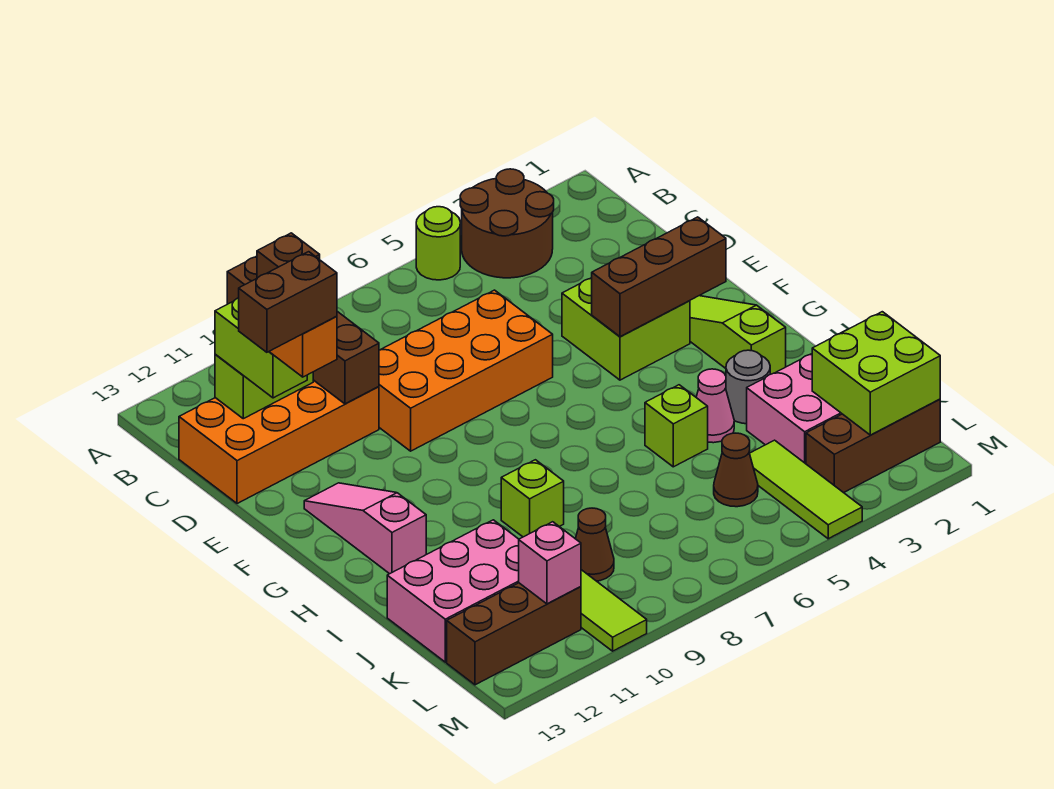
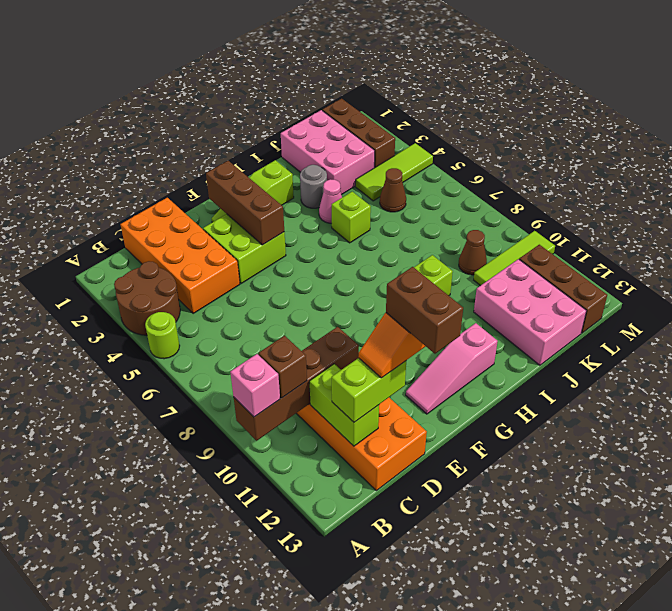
orange 2x4 brick [379,290,553,451] -> orange 2x4 brick moved to [121,198,240,314]
lime 2x2 brick [812,312,940,435] -> none
pink 1x1 brick [519,522,581,604] -> pink 1x1 brick moved to [230,354,280,417]

